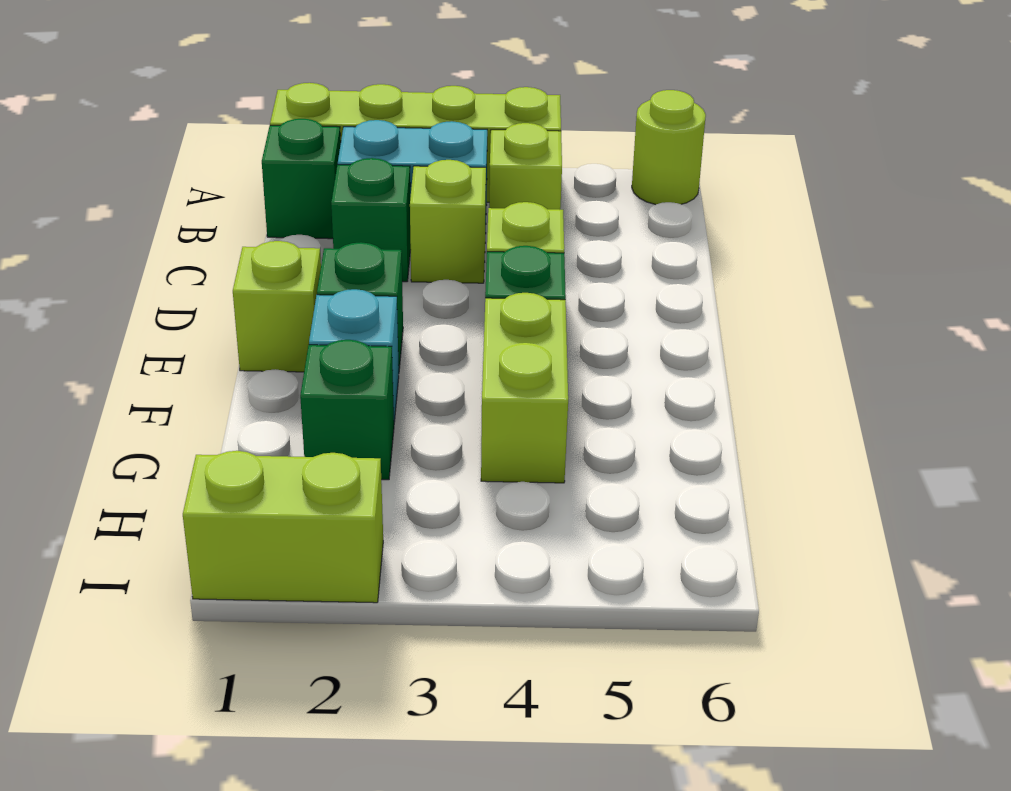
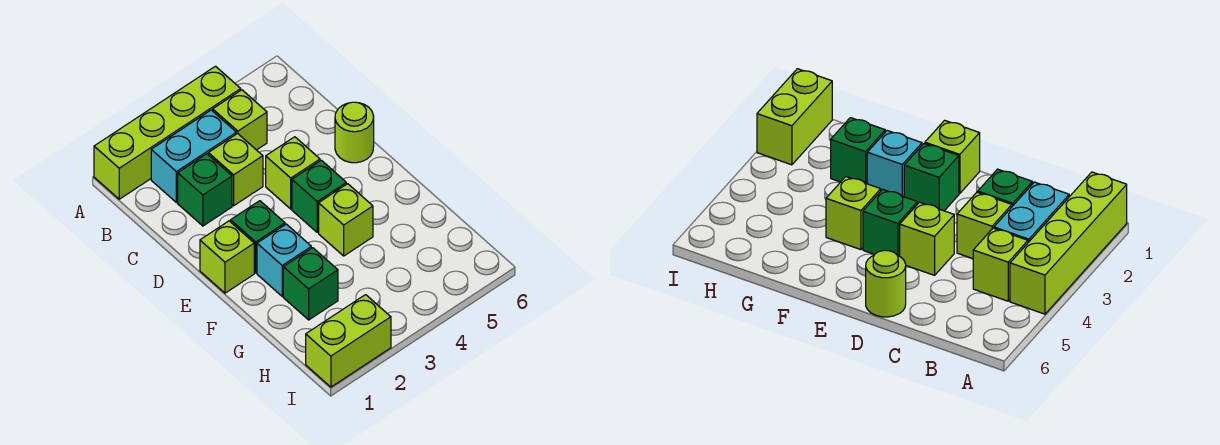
lime 1x1 round brick [632,90,706,205] -> lime 1x1 round brick moved to [335,102,374,163]
green 1x1 brick [262,119,341,239] -> none
lime 1x2 brick [481,293,568,483] -> lime 1x1 brick [319,184,373,256]

